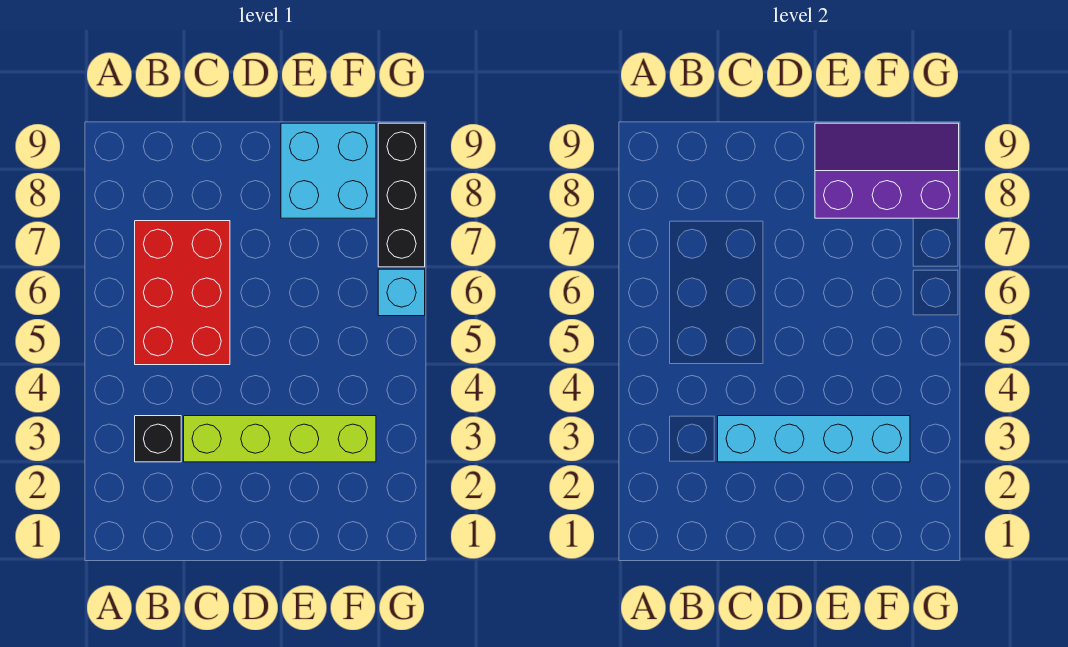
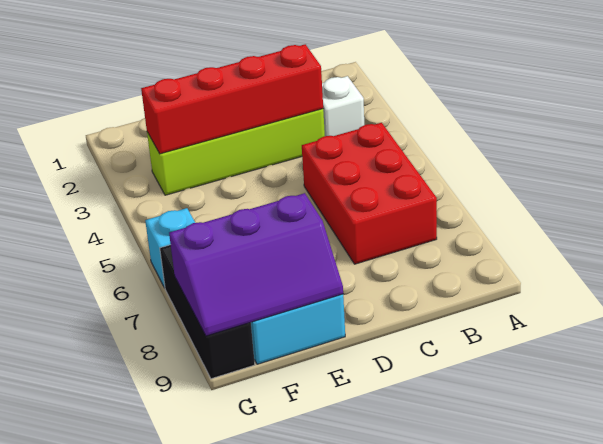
black 1x1 brick [135,416,181,462] -> white 1x1 brick [322,76,364,136]
cyan 1x4 brick [718,416,910,462] -> red 1x4 brick [141,44,323,154]

